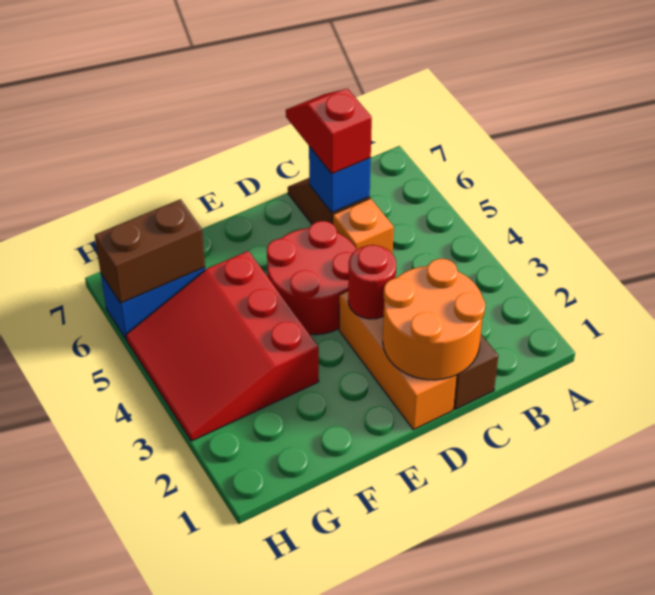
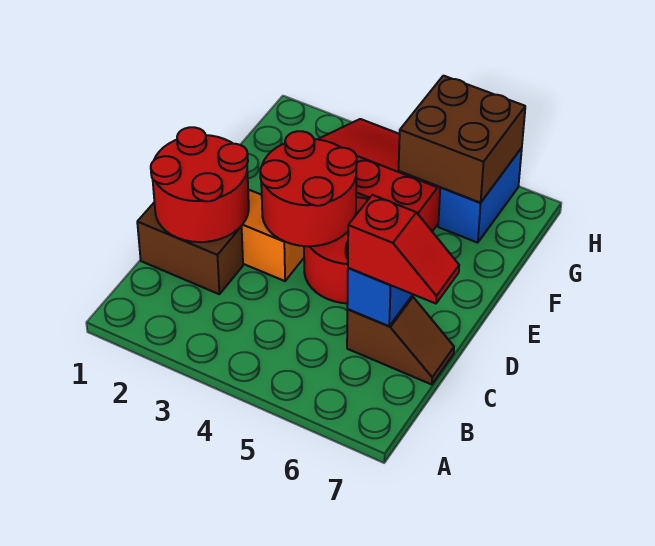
orange 2x2 round brick [383,259,485,380] -> red 2x2 round brick [151,127,249,242]
orange 1x1 brick [333,198,394,254] -> none
red 1x1 round brick [348,245,396,319] -> red 2x2 round brick [260,131,357,246]
brown 1x2 brick [95,199,205,303] -> brown 2x2 brick [399,76,525,203]

